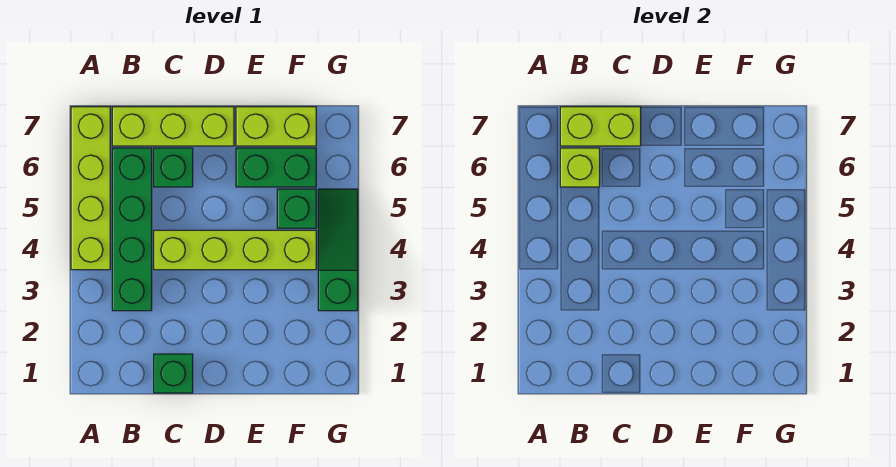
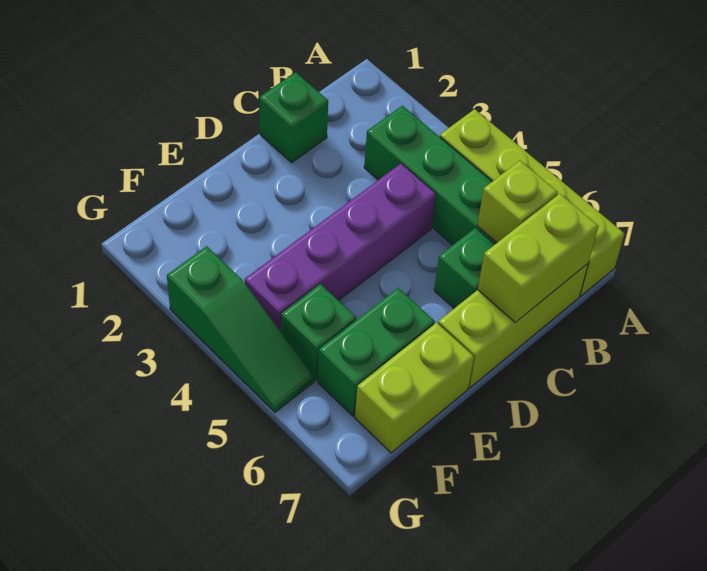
lime 1x4 brick [154,230,316,270] -> purple 1x4 brick [245,164,436,331]

